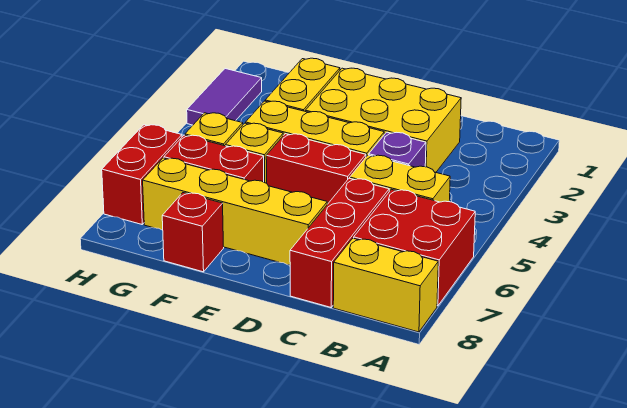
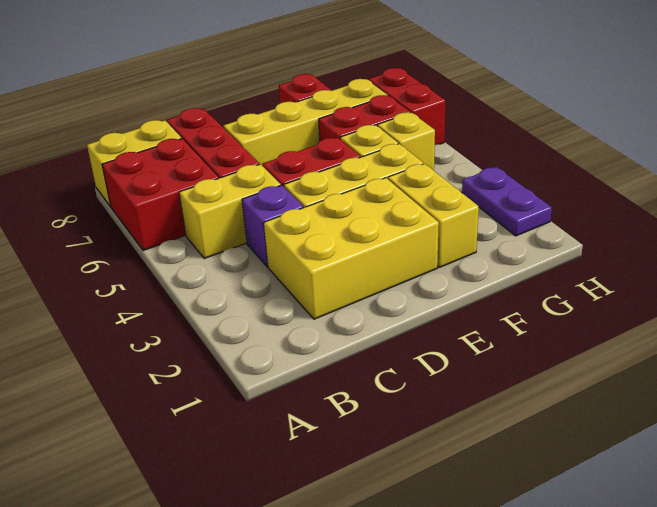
purple 1x2 tile [187,69,262,125] -> purple 1x2 plate [462,167,552,236]

